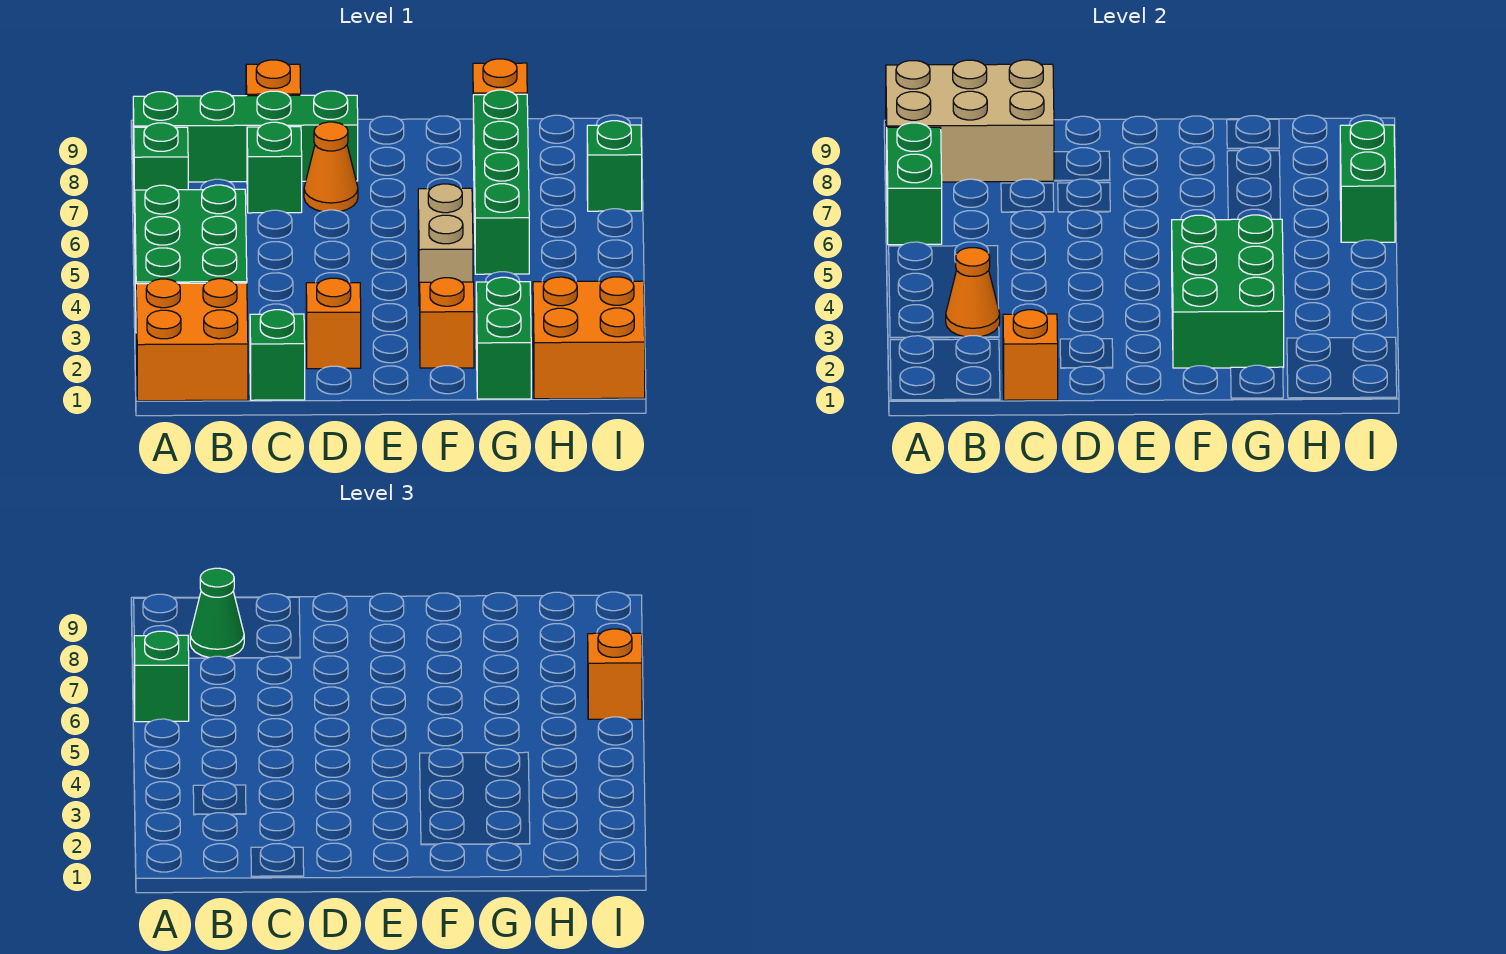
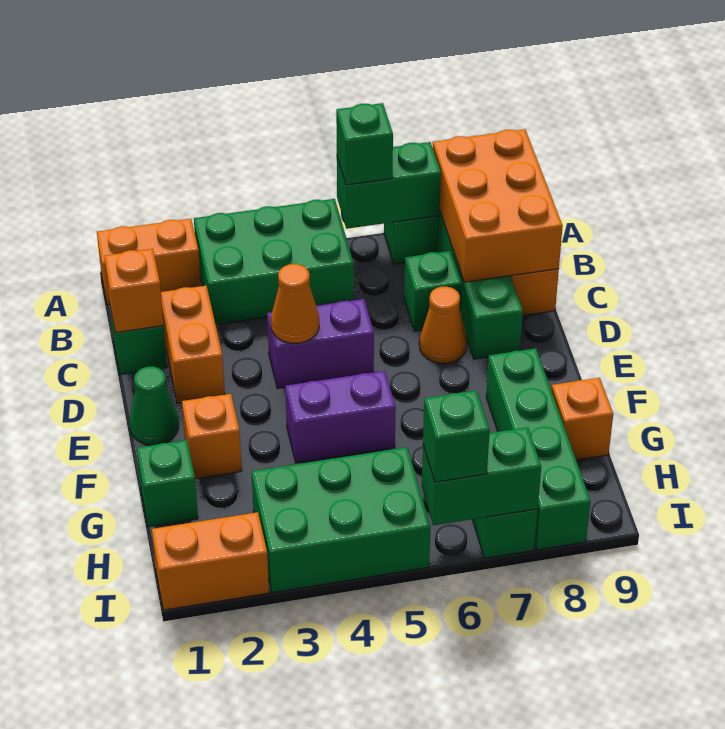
orange 2x2 brick [136,279,248,401] -> orange 1x2 brick [97,219,201,305]
tan 2x3 brick [886,60,1054,182] -> orange 2x3 brick [433,129,563,282]
orange 1x1 cone [946,248,1000,337] -> orange 1x1 cone moved to [271,264,319,343]
green 1x1 cone [190,568,244,658] -> green 1x1 cone moved to [129,366,179,445]
orange 1x1 brick [306,278,361,369] -> orange 1x2 brick [161,286,225,403]
none -> purple 1x2 brick [267,299,374,389]
green 2x3 brick [1172,215,1284,368] -> green 2x3 brick moved to [251,447,431,593]
tan 1x2 brick [418,184,473,306] -> purple 1x2 brick [285,371,396,463]
green 1x2 brick [476,277,531,399] -> green 1x1 brick [137,440,198,527]
green 1x4 brick [473,90,529,274] -> green 1x4 brick turned to [486,348,591,550]
orange 2x2 brick [533,277,645,399] -> orange 1x2 brick [152,512,269,610]
orange 1x1 brick [588,629,642,719] -> green 1x1 brick [423,390,490,482]

